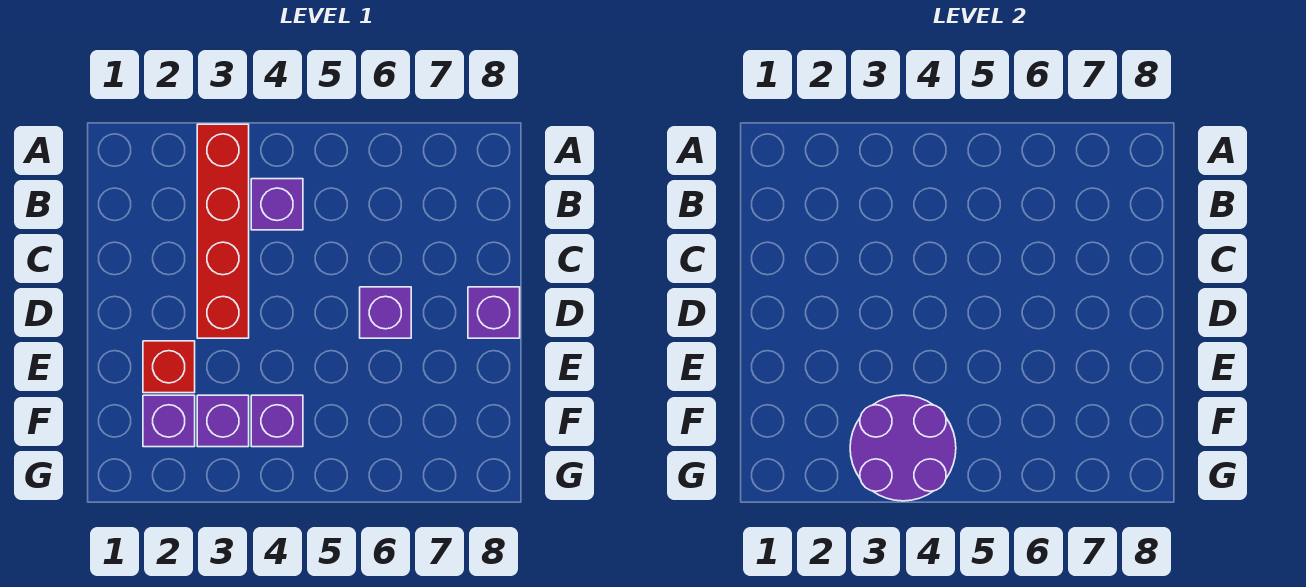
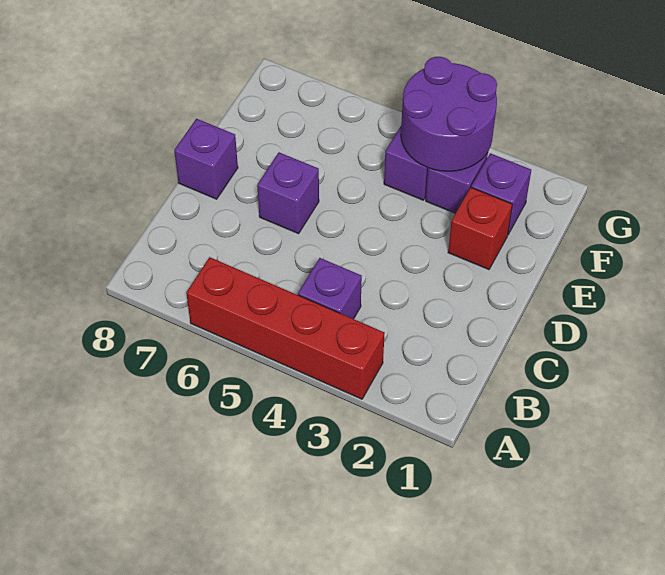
red 1x4 brick [197,124,249,338] -> red 1x4 brick turned to [186,257,385,399]

